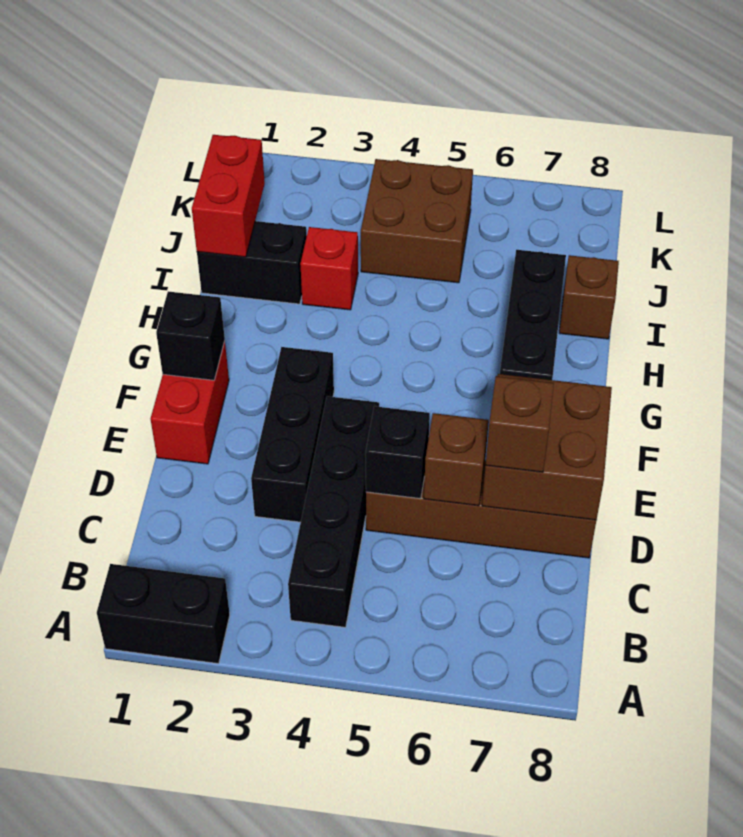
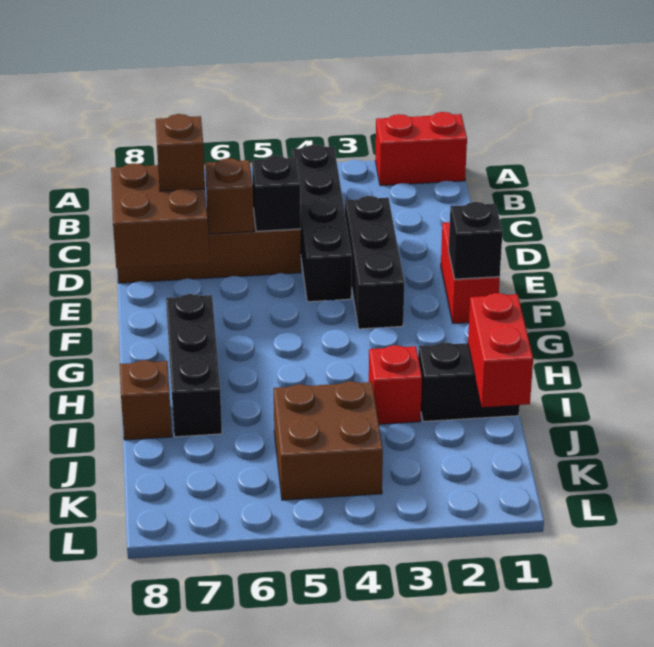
black 1x2 brick [97,564,230,664] -> red 1x2 brick [375,112,467,186]

